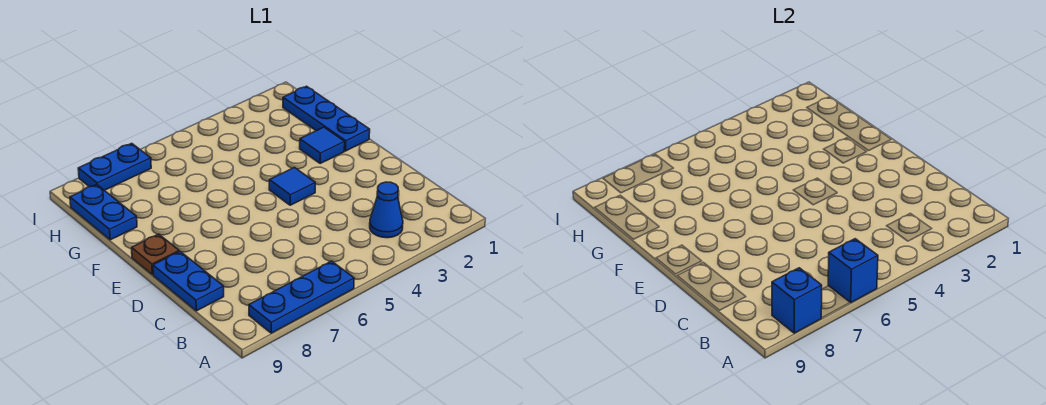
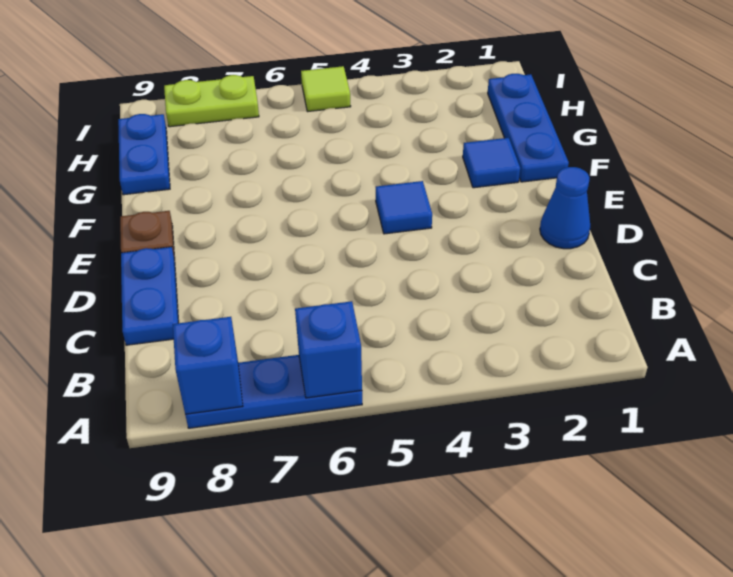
blue 1x1 cone [370,182,403,238] -> blue 1x1 cone moved to [540,167,590,249]
none -> lime 1x1 tile [301,66,351,112]
blue 1x2 plate [78,143,151,190] -> lime 1x2 plate [164,75,259,127]

